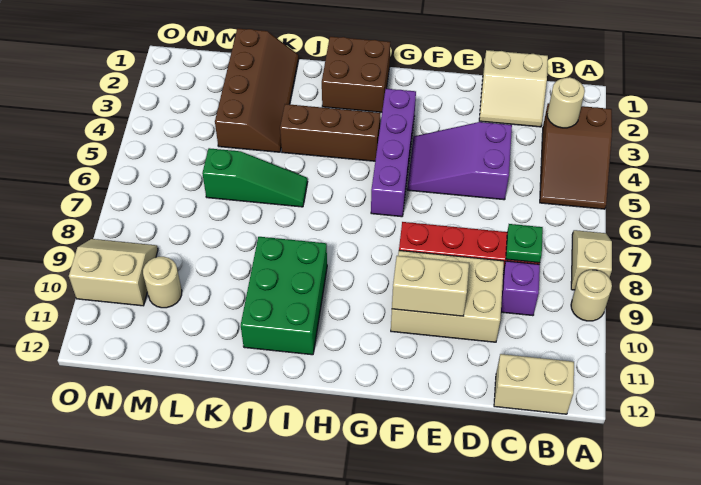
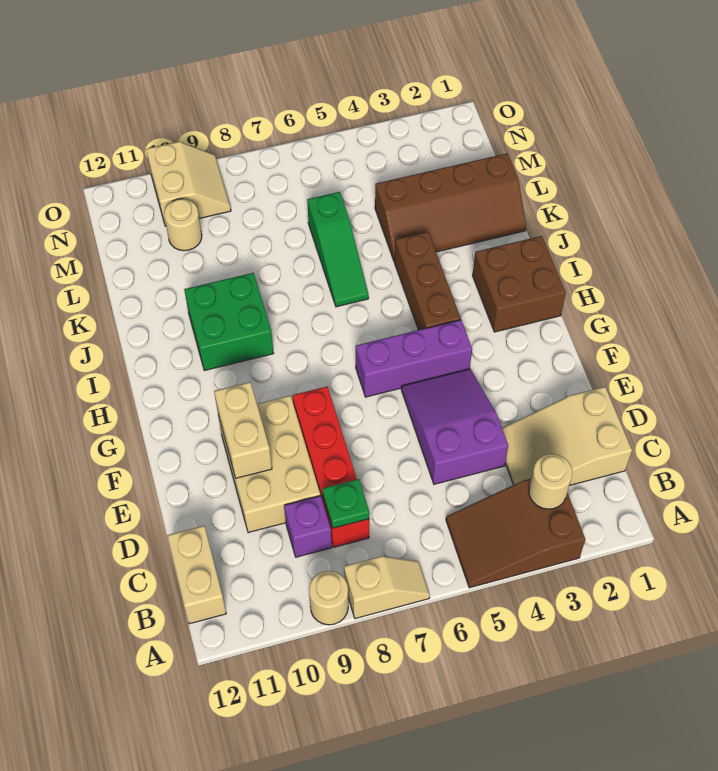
tan 2x2 slope [479,50,548,127] -> tan 2x3 slope [502,387,632,486]
purple 1x4 brick [371,89,416,217] -> purple 1x3 brick [356,320,472,397]
green 2x3 brick [241,237,327,355] -> green 2x2 brick [184,273,274,371]

